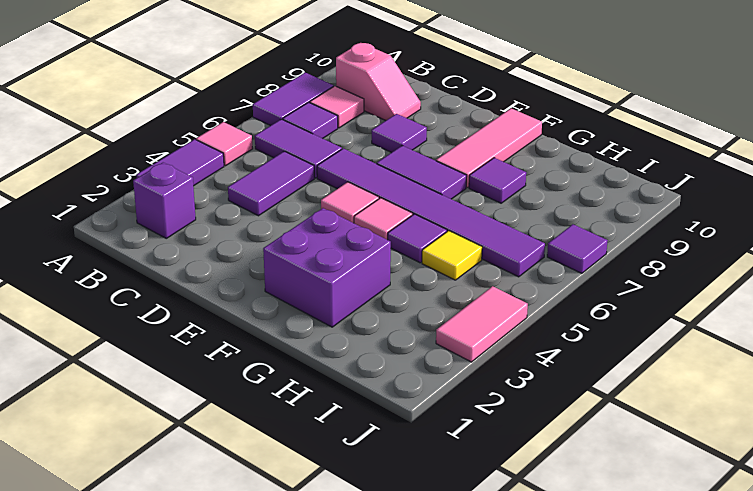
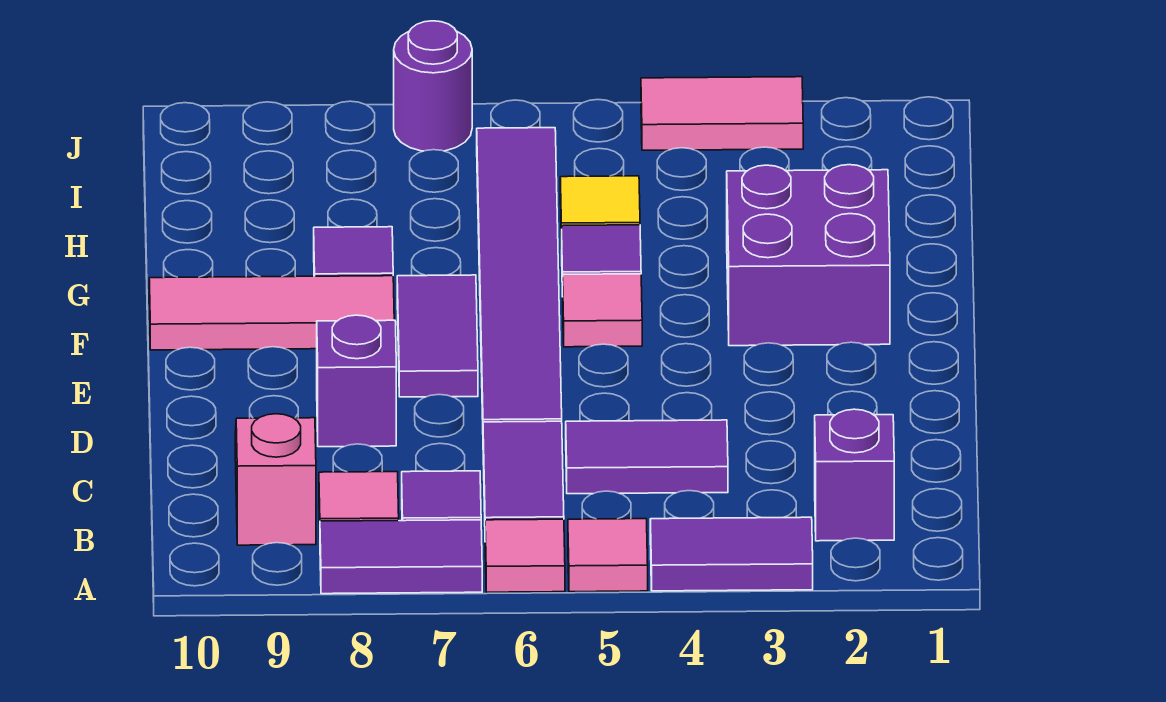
purple 1x1 tile [372,114,427,153] -> purple 1x1 brick [317,315,396,447]
pink 1x1 tile [321,182,379,223] -> pink 1x1 tile moved to [485,519,565,592]
purple 1x1 tile [547,224,608,273] -> purple 1x1 round brick [394,21,472,151]

